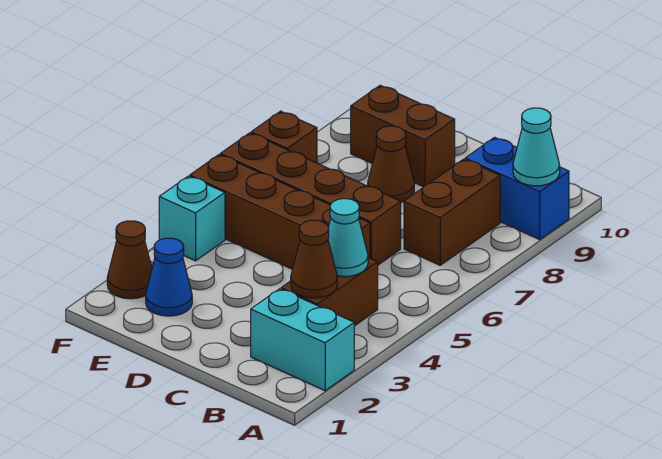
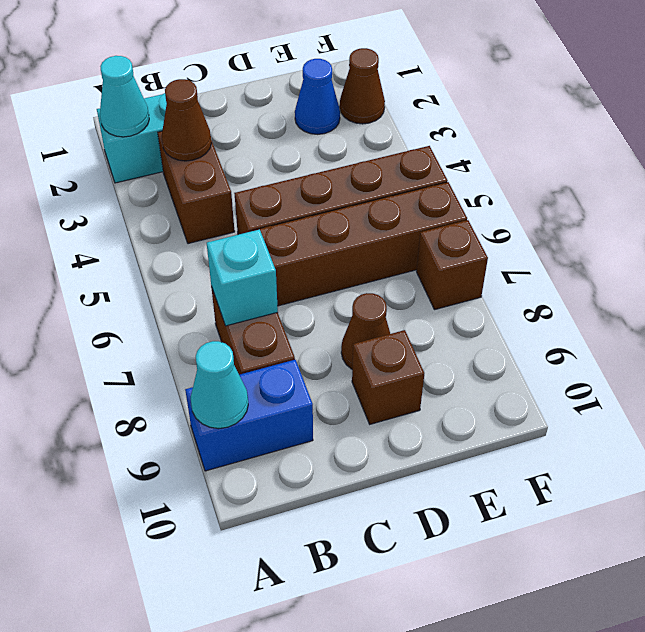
cyan 1x1 cone [328,199,368,276] -> cyan 1x1 cone moved to [100,56,149,137]
brown 1x2 brick [351,86,455,187] -> brown 1x1 brick [352,330,424,424]
cyan 1x1 brick [159,176,225,261] -> cyan 1x1 brick moved to [207,229,278,326]

